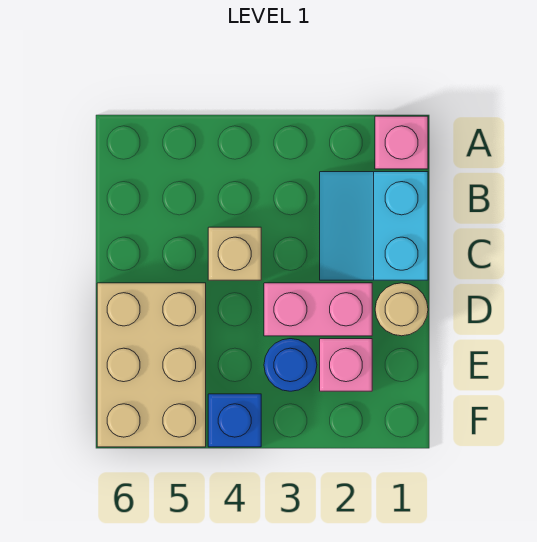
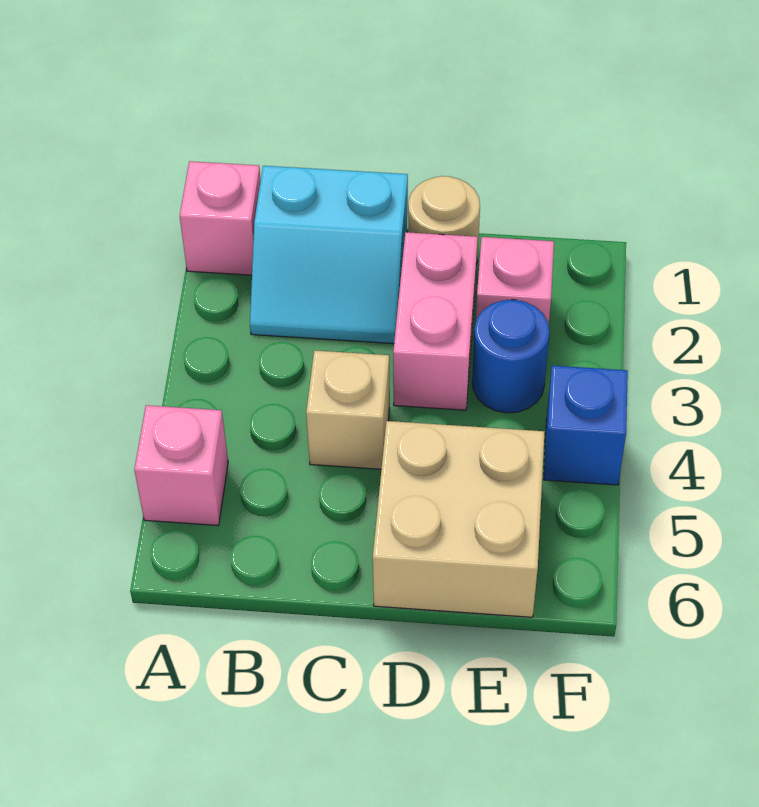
none -> pink 1x1 brick [134,405,228,526]
tan 2x3 brick [97,283,206,447] -> tan 2x2 brick [373,421,544,617]

